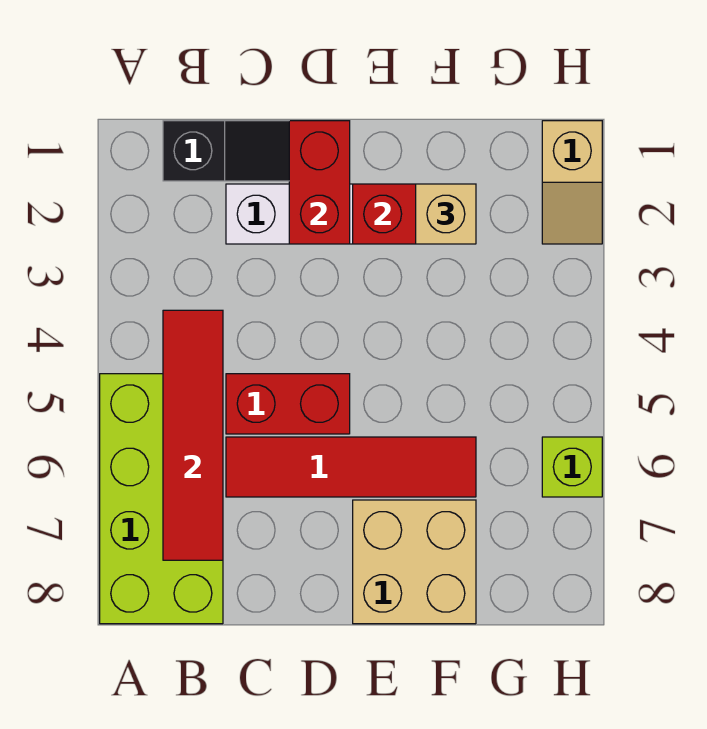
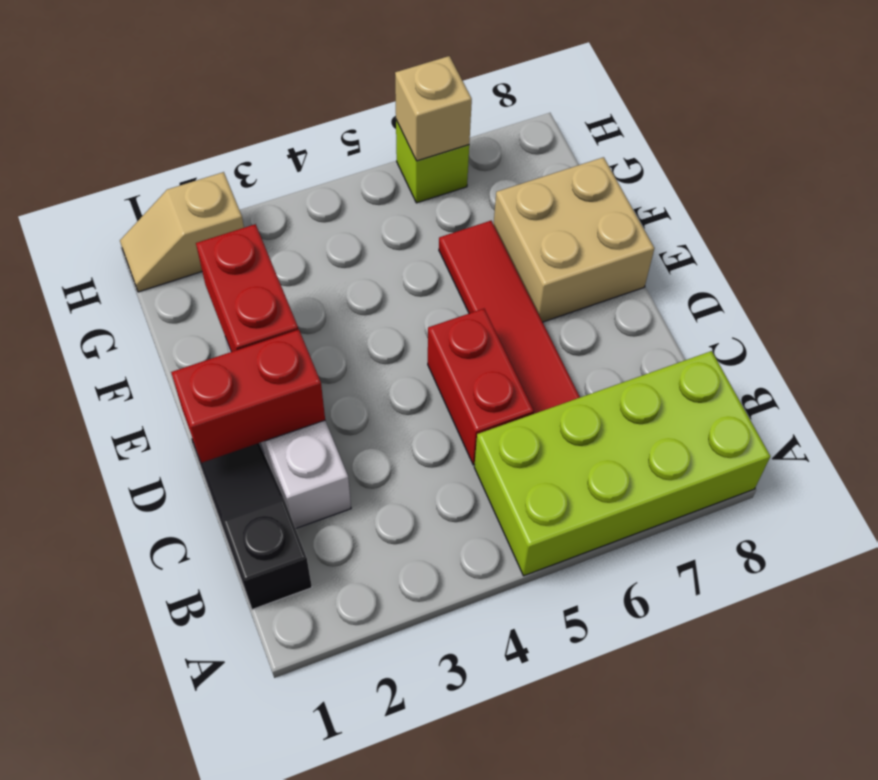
red 1x4 tile [163,310,223,560] -> none
tan 1x1 brick [416,184,476,244] -> tan 1x1 brick moved to [395,56,472,161]
tan 1x2 slope [542,121,602,244] -> tan 1x2 slope turned to [120,172,244,292]

